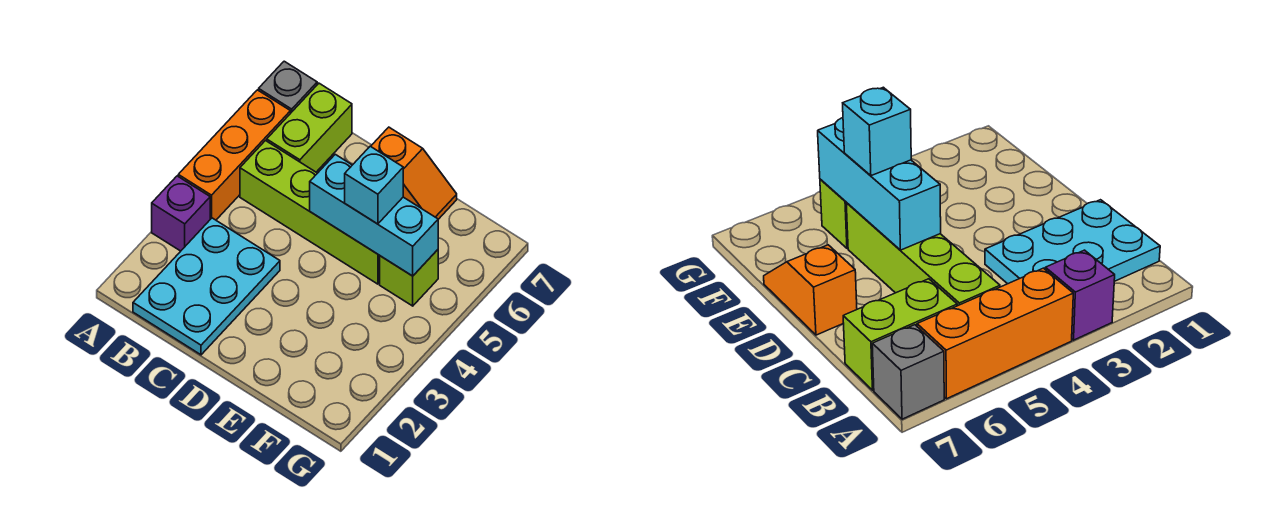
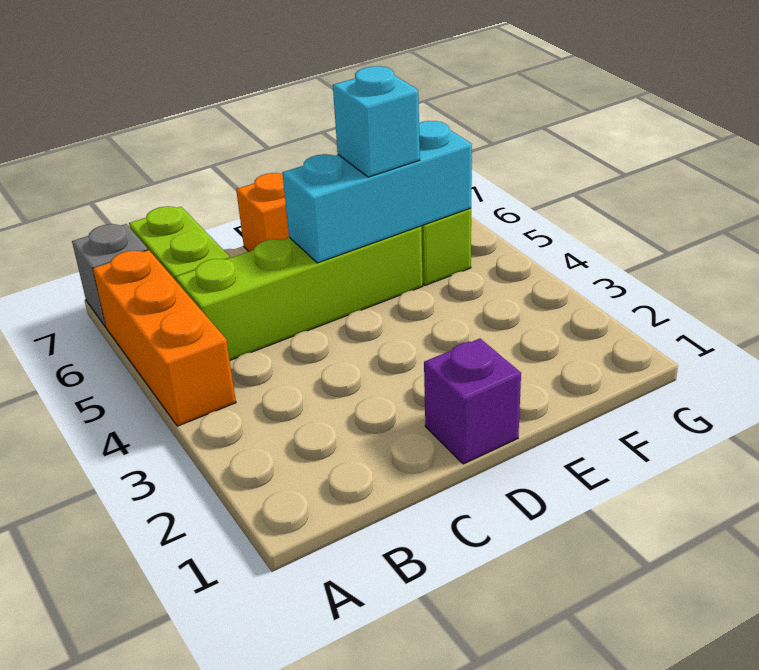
purple 1x1 brick [152,176,210,251] -> purple 1x1 brick moved to [424,339,521,464]
cyan 2x3 plate [133,218,280,355] -> none

